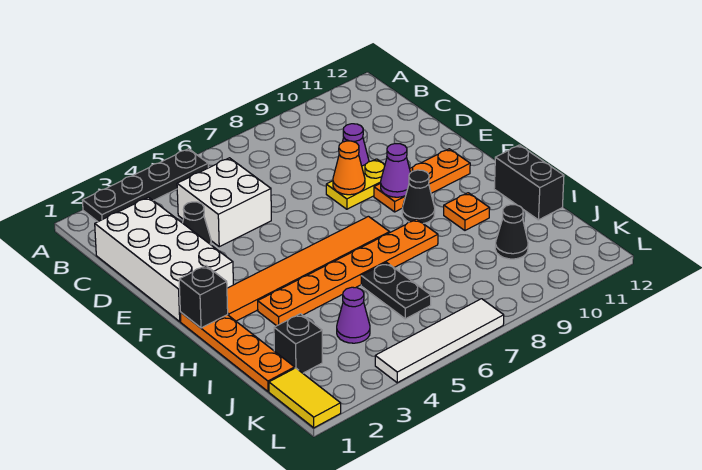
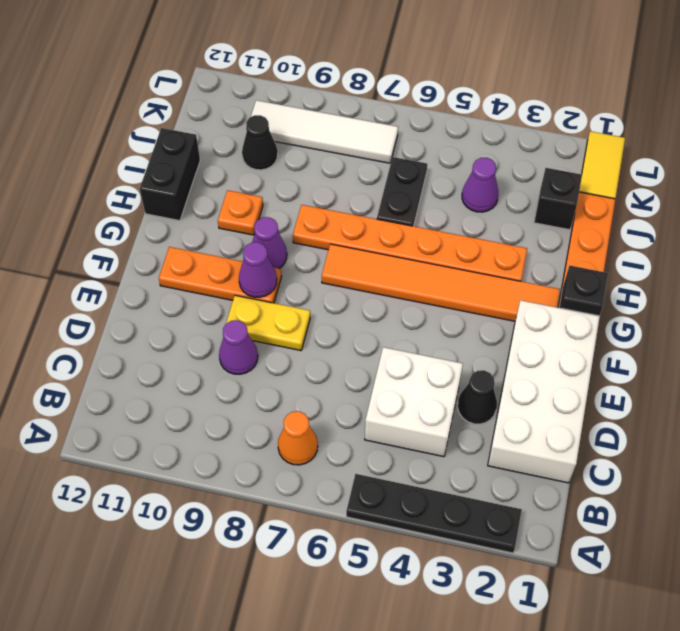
orange 1x1 cone [333,141,365,195] -> orange 1x1 cone moved to [278,411,318,465]
black 1x1 cone [402,170,435,223] -> purple 1x1 cone [252,217,287,269]
white 1x4 tile [375,299,504,383] -> white 1x4 tile moved to [251,100,398,163]

